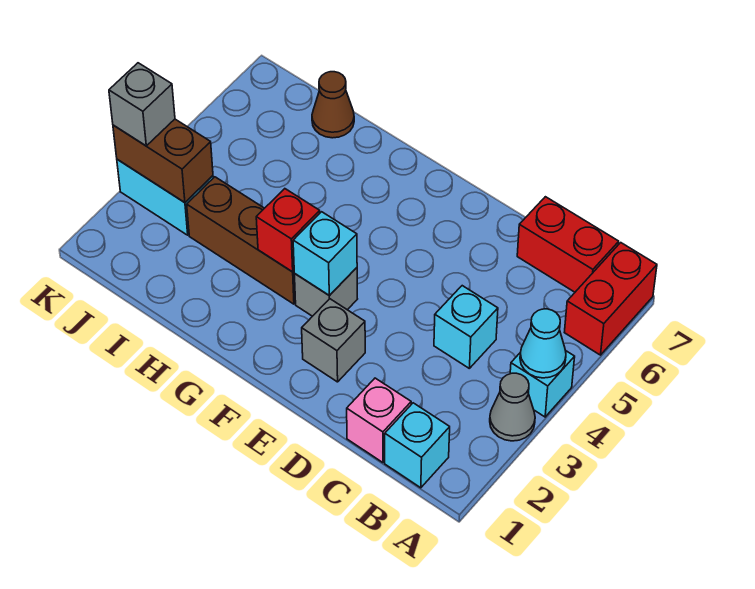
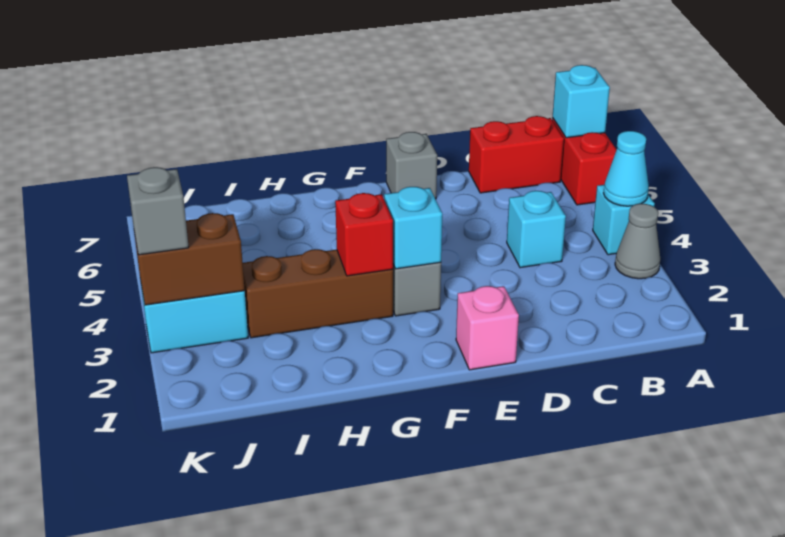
cyan 1x1 brick [385,403,450,488] -> cyan 1x1 brick moved to [553,65,610,138]
pink 1x1 brick [347,378,411,463] -> pink 1x1 brick moved to [456,286,519,370]
grey 1x1 brick [302,299,365,382] -> grey 1x1 brick moved to [386,132,437,199]
brown 1x1 cone [312,72,354,138] -> none

